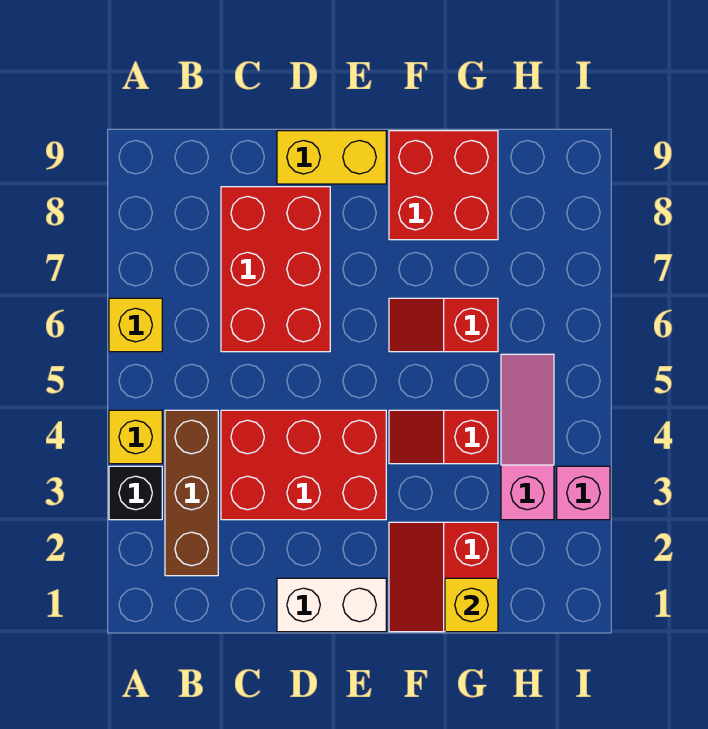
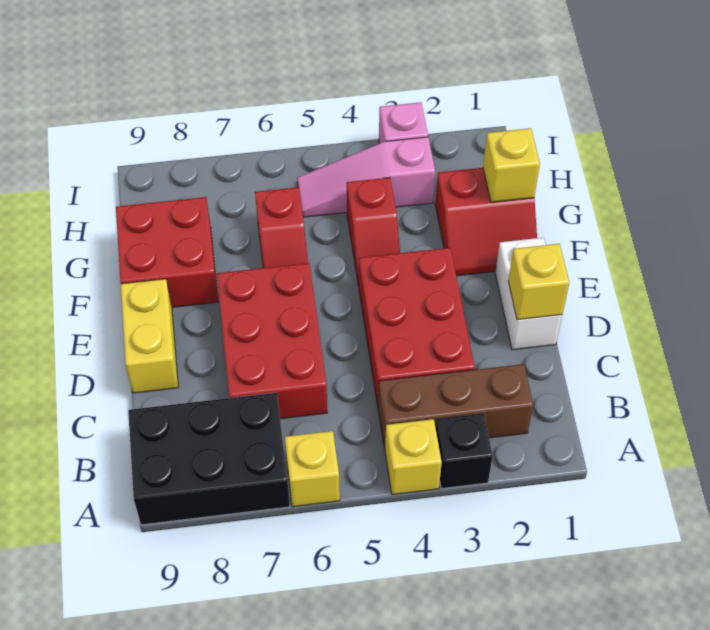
none -> black 2x3 brick [128,393,290,525]
red 2x3 brick [221,187,330,352] -> red 2x3 brick turned to [217,263,327,419]
none -> yellow 1x1 brick [508,244,569,320]

